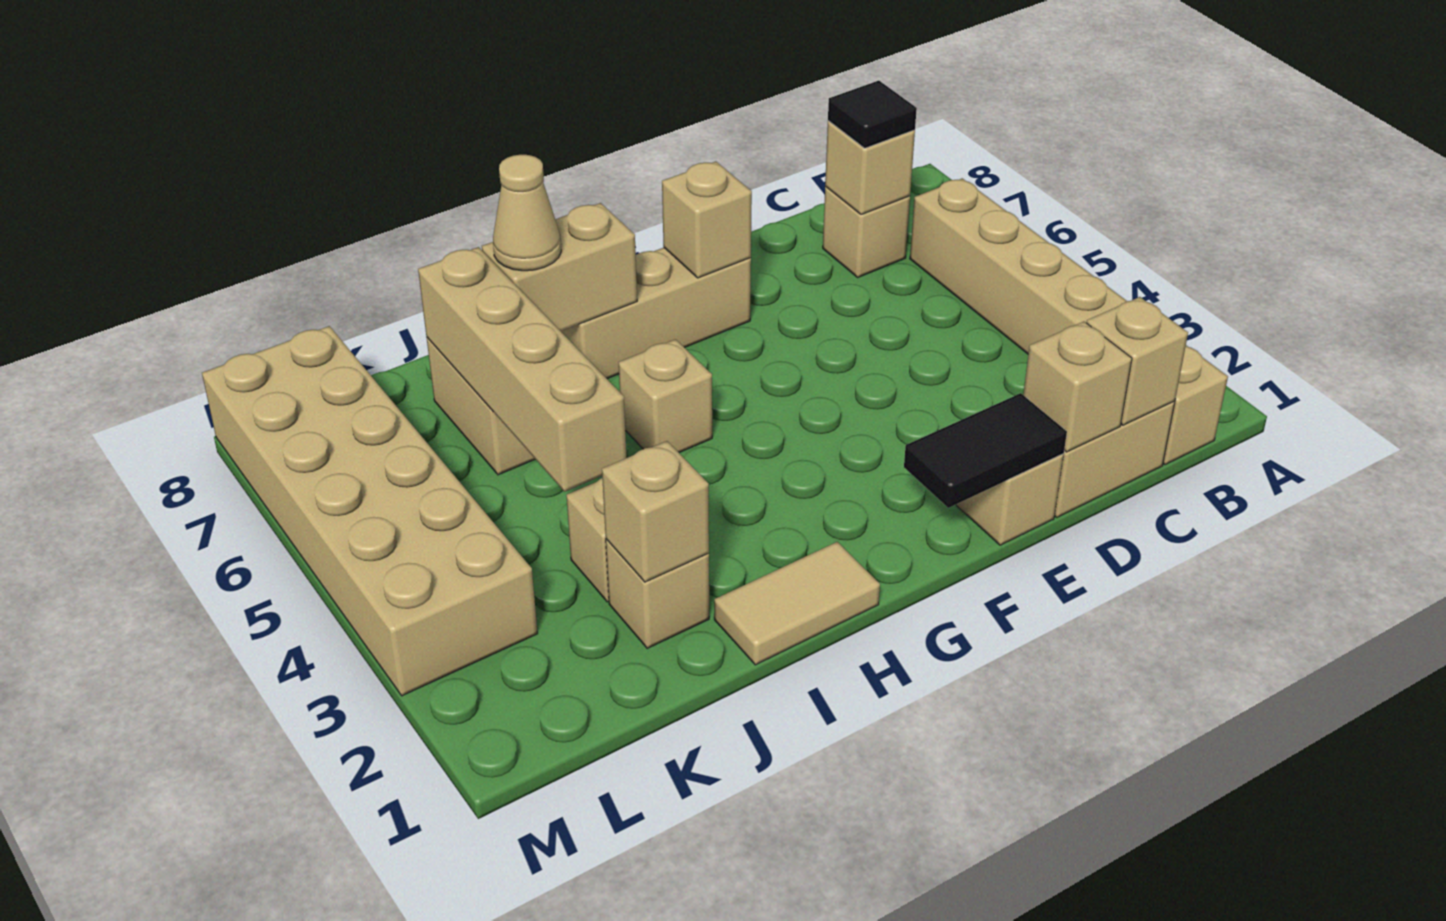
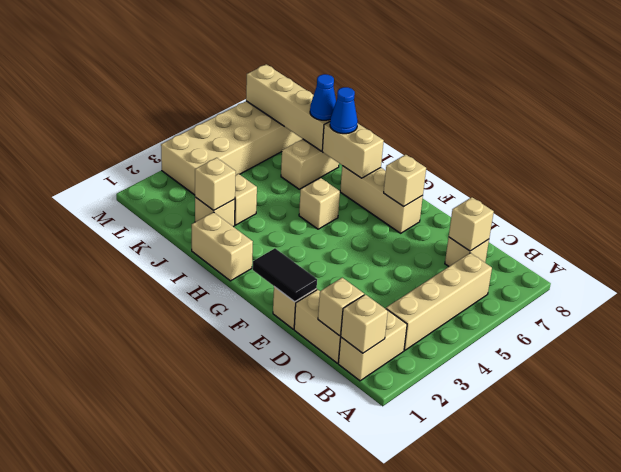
black 1x1 tile [828,81,917,148] -> none
tan 1x1 brick [1023,322,1132,452] -> tan 1x1 brick moved to [340,294,388,353]
tan 1x2 tile [714,542,880,665] -> tan 1x2 brick [192,212,253,281]
tan 1x1 cone [493,155,561,271] -> blue 1x1 cone [330,87,358,134]
tan 1x4 brick [418,247,626,492] -> tan 1x4 brick turned to [246,64,330,151]
none -> blue 1x1 cone [310,74,336,120]

